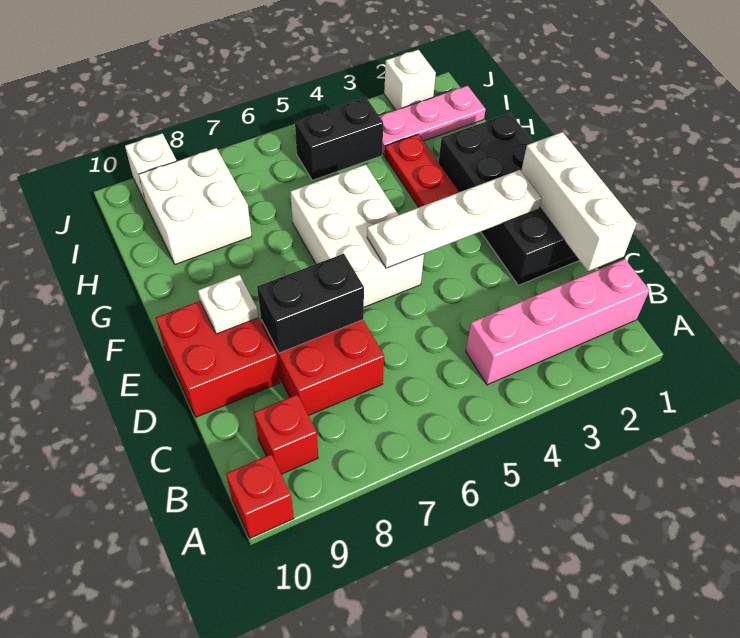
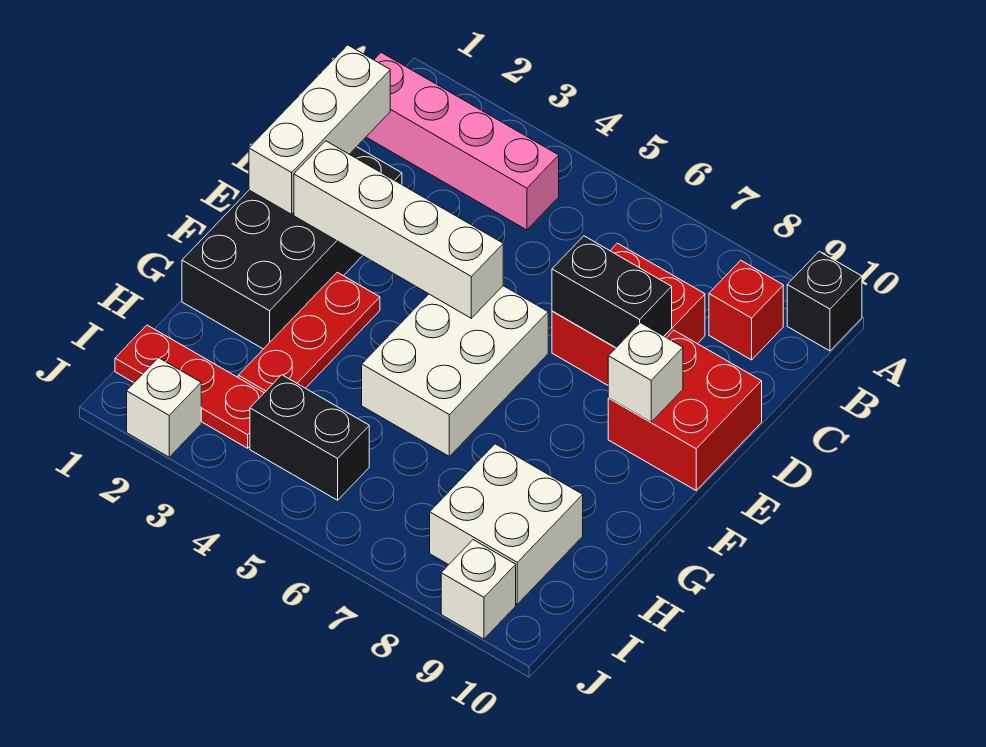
red 1x1 brick [226,454,294,538] -> black 1x1 brick [787,252,862,351]
white 1x4 plate [367,170,541,268] -> white 1x4 brick [294,141,503,318]
white 1x1 plate [198,275,258,334] -> white 1x1 brick [608,323,683,422]
pink 1x3 plate [379,86,486,155] -> red 1x3 plate [115,325,264,448]

